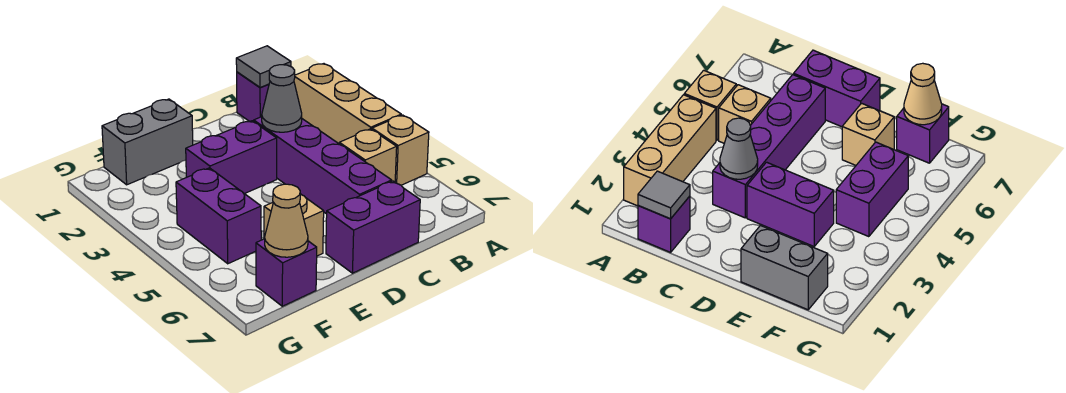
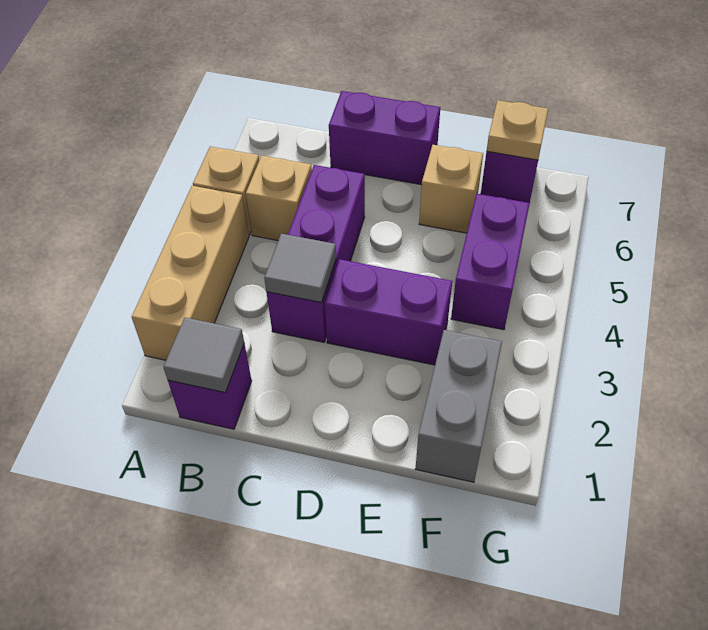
purple 1x4 brick [254,117,392,214] -> purple 1x3 brick [266,165,365,342]
grey 1x1 cone [262,65,302,132] -> grey 1x1 tile [264,234,336,303]
grey 1x2 brick [102,99,193,185] -> grey 1x2 brick turned to [416,330,502,482]
tan 1x1 cone [265,184,308,257] -> tan 1x1 plate [487,100,548,160]

